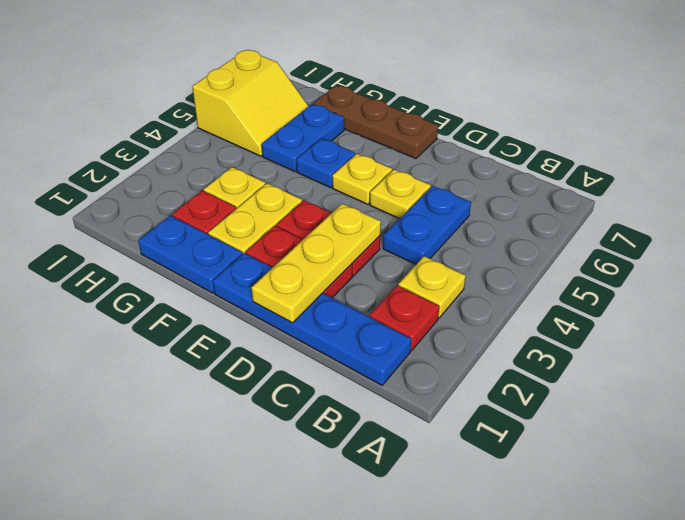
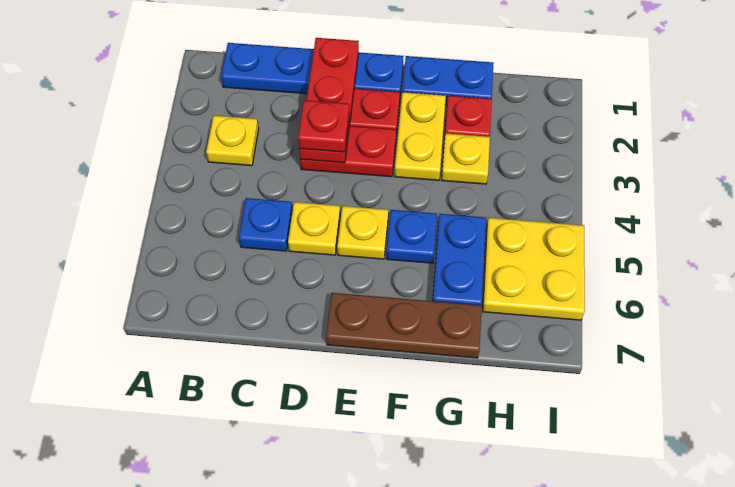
red 1x1 plate [370,285,439,350] -> red 1x1 plate moved to [298,100,349,152]
blue 1x2 plate [383,186,471,264] -> blue 1x1 plate [239,198,293,251]
yellow 1x3 plate [251,203,381,323] -> red 1x3 plate [299,38,359,163]
yellow 2x2 slope [192,50,309,156] -> yellow 2x2 plate [483,218,585,320]

